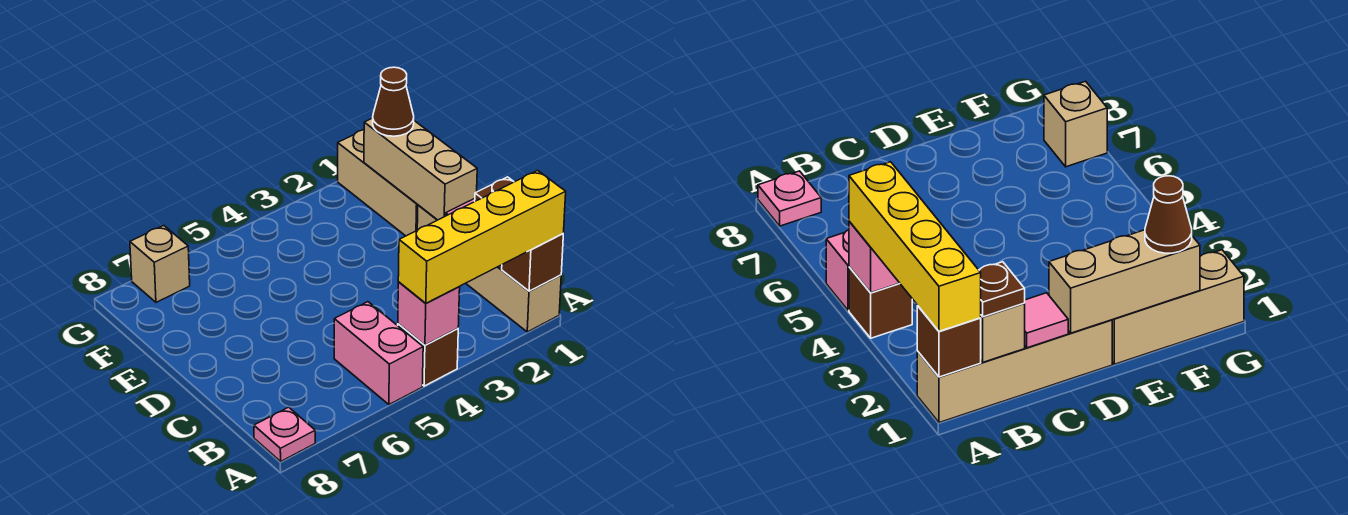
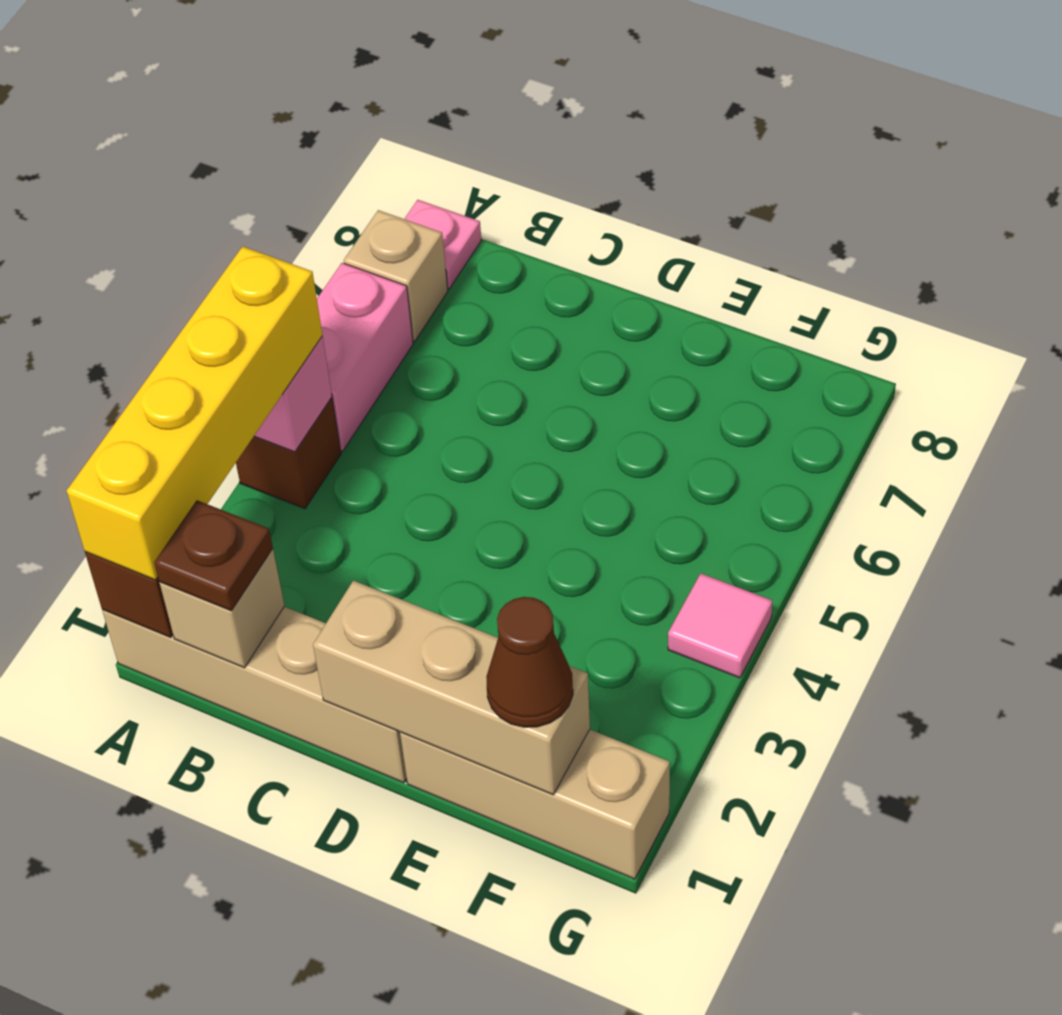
pink 1x2 brick [334,302,423,405] -> pink 1x2 brick turned to [317,263,413,451]
pink 1x1 tile [1024,293,1068,348] -> pink 1x1 tile moved to [668,574,772,678]
tan 1x1 brick [130,225,190,302] -> tan 1x1 brick moved to [344,210,448,341]

